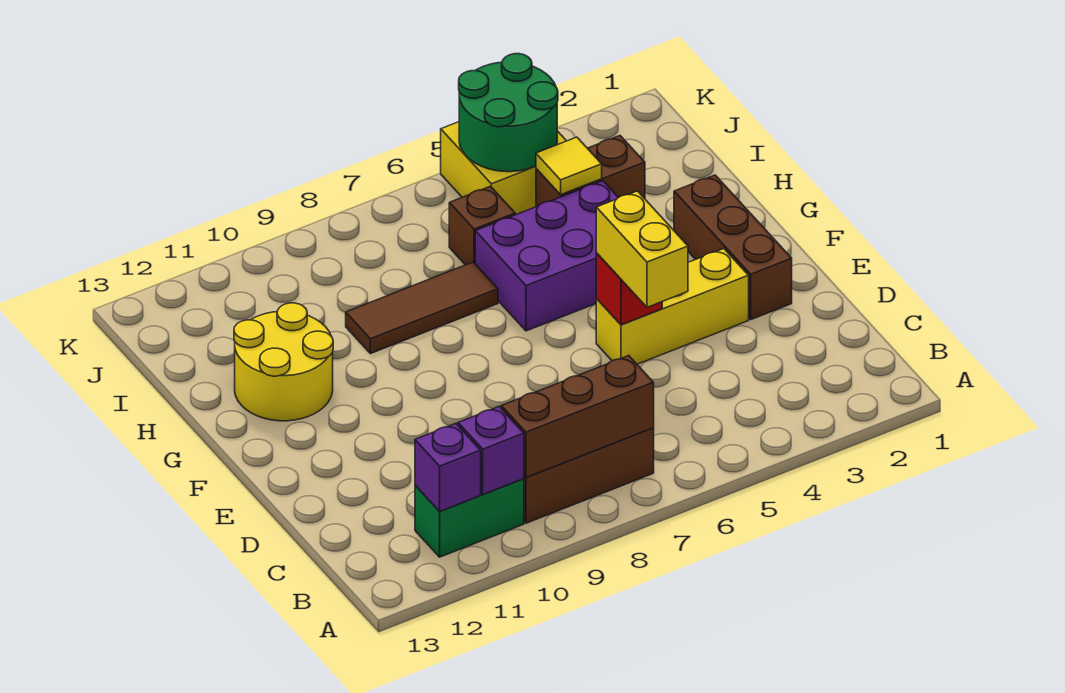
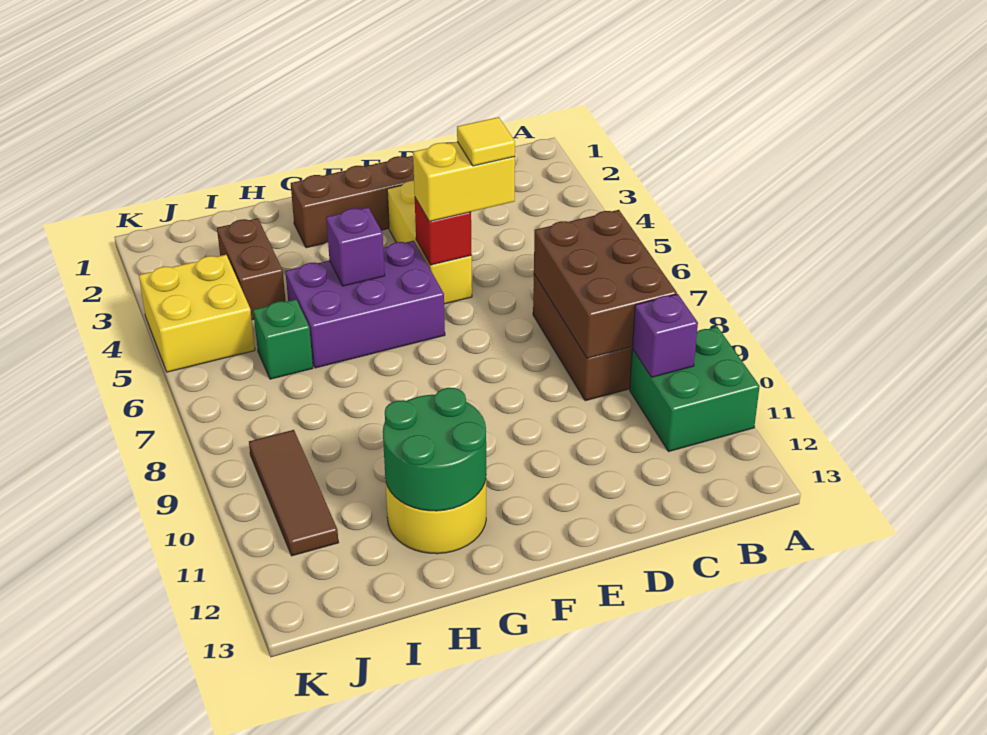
brown 1x3 brick [501,356,654,478] -> brown 2x3 brick [534,210,677,358]
green 1x2 brick [415,479,524,557] -> green 2x2 brick [630,327,760,452]
purple 1x1 brick [415,424,481,512] -> purple 1x1 brick moved to [326,207,385,286]
purple 2x3 brick [475,181,618,331] -> purple 2x3 brick turned to [285,241,445,368]
brown 1x3 tile [346,262,498,354] -> brown 1x3 tile moved to [249,430,339,556]
yellow 1x1 tile [536,137,602,195] -> yellow 1x1 tile moved to [457,117,515,166]
brown 1x1 brick [449,186,515,265] -> green 1x1 brick [253,300,313,379]
green 2x2 round brick [459,54,558,172] -> green 2x2 round brick moved to [383,388,486,511]

